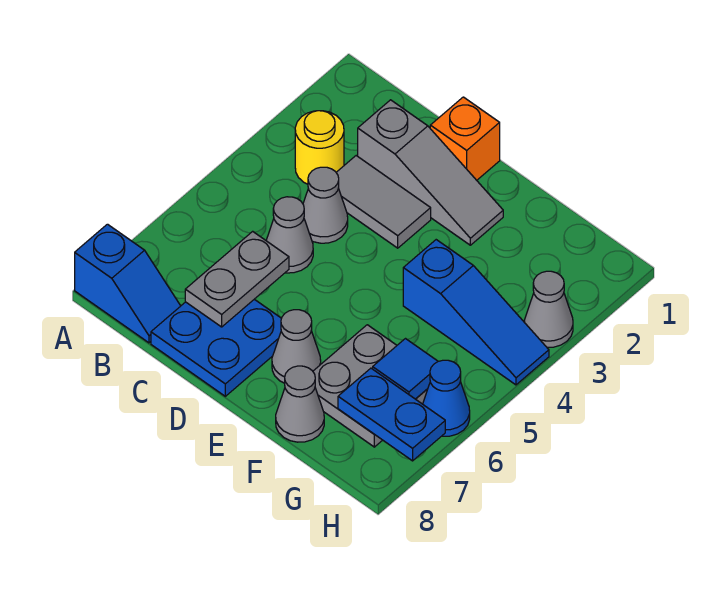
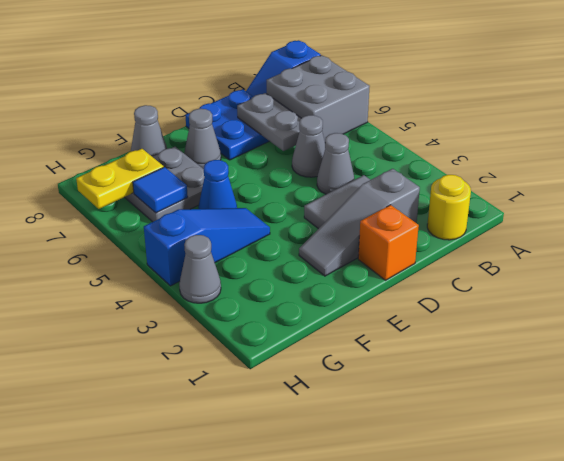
none -> grey 2x2 brick [267,55,370,141]
yellow 1x1 round brick [295,111,344,184] -> yellow 1x1 round brick moved to [427,175,471,240]
blue 1x3 slope [403,240,549,385] -> blue 1x3 slope turned to [144,208,270,286]
blue 1x2 plate [338,368,445,461] -> yellow 1x2 plate [76,149,164,209]
blue 1x1 cone [423,360,470,436] -> blue 1x1 cone moved to [198,160,237,209]

